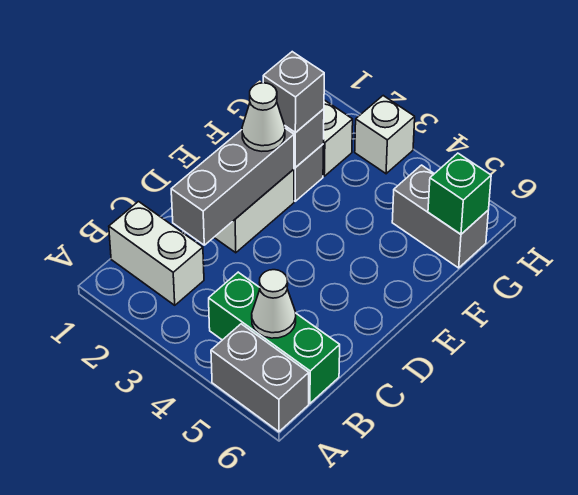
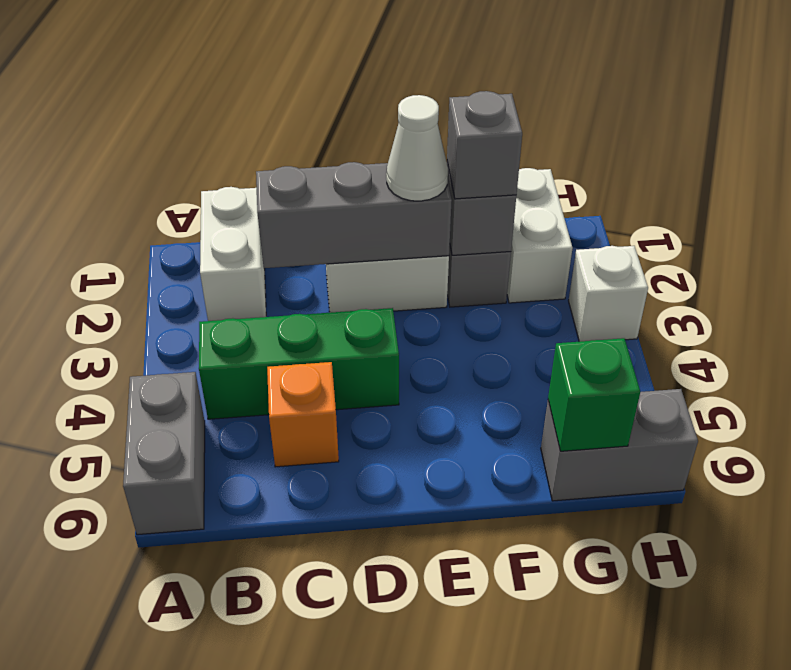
green 1x3 brick [209,272,340,403] -> green 1x3 brick turned to [199,308,399,419]
white 1x1 cone [252,270,296,338] -> none
none -> orange 1x1 brick [267,362,339,467]
grey 1x2 brick [392,165,488,268] -> grey 1x2 brick turned to [541,389,698,501]

